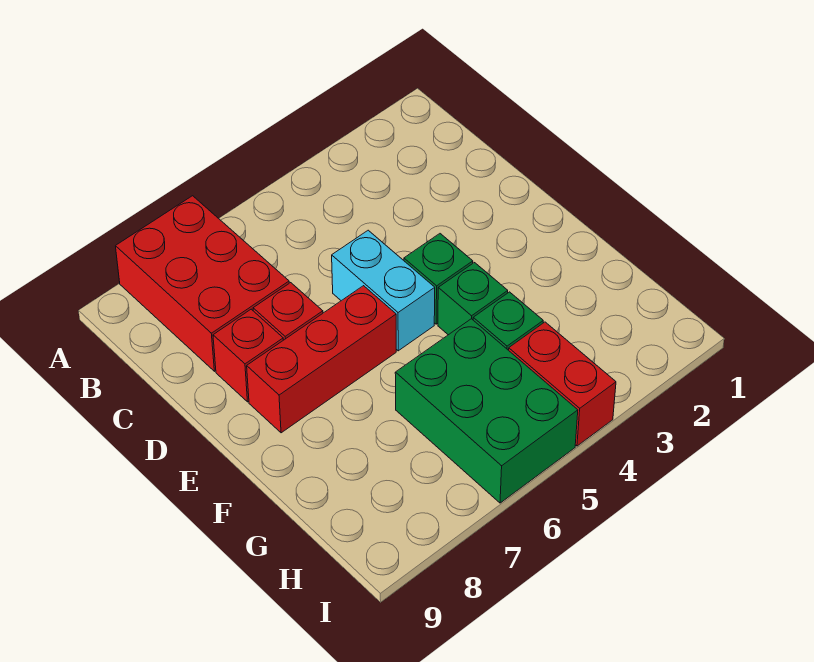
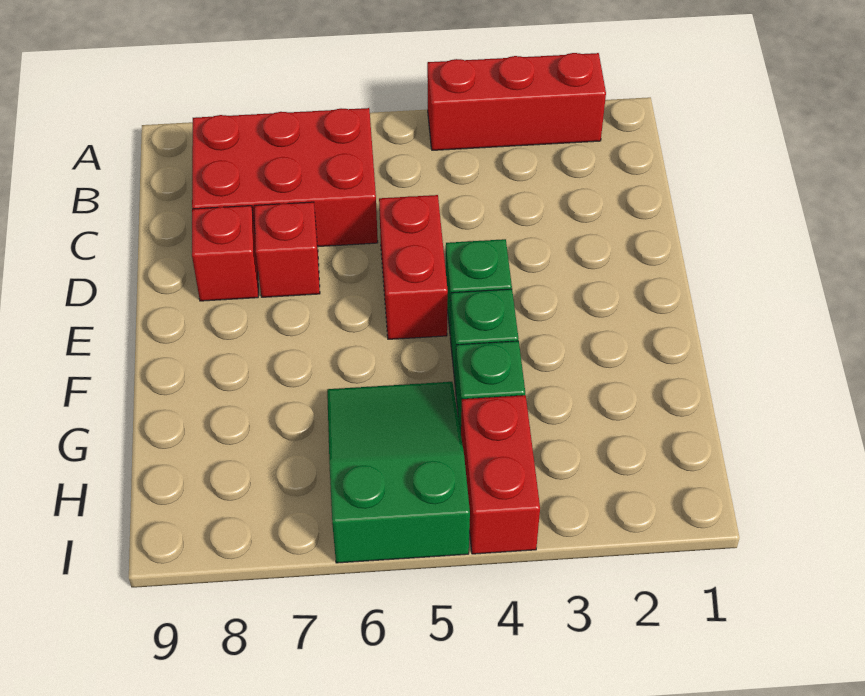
red 2x3 brick [116,196,289,371] -> red 2x3 brick turned to [192,108,378,247]
cyan 1x2 brick [332,230,435,351] -> red 1x2 brick [379,195,448,339]
red 1x3 brick [247,286,396,433] -> red 1x3 brick moved to [427,53,606,150]
green 2x3 brick [395,319,578,503] -> green 2x3 slope [327,382,470,563]

